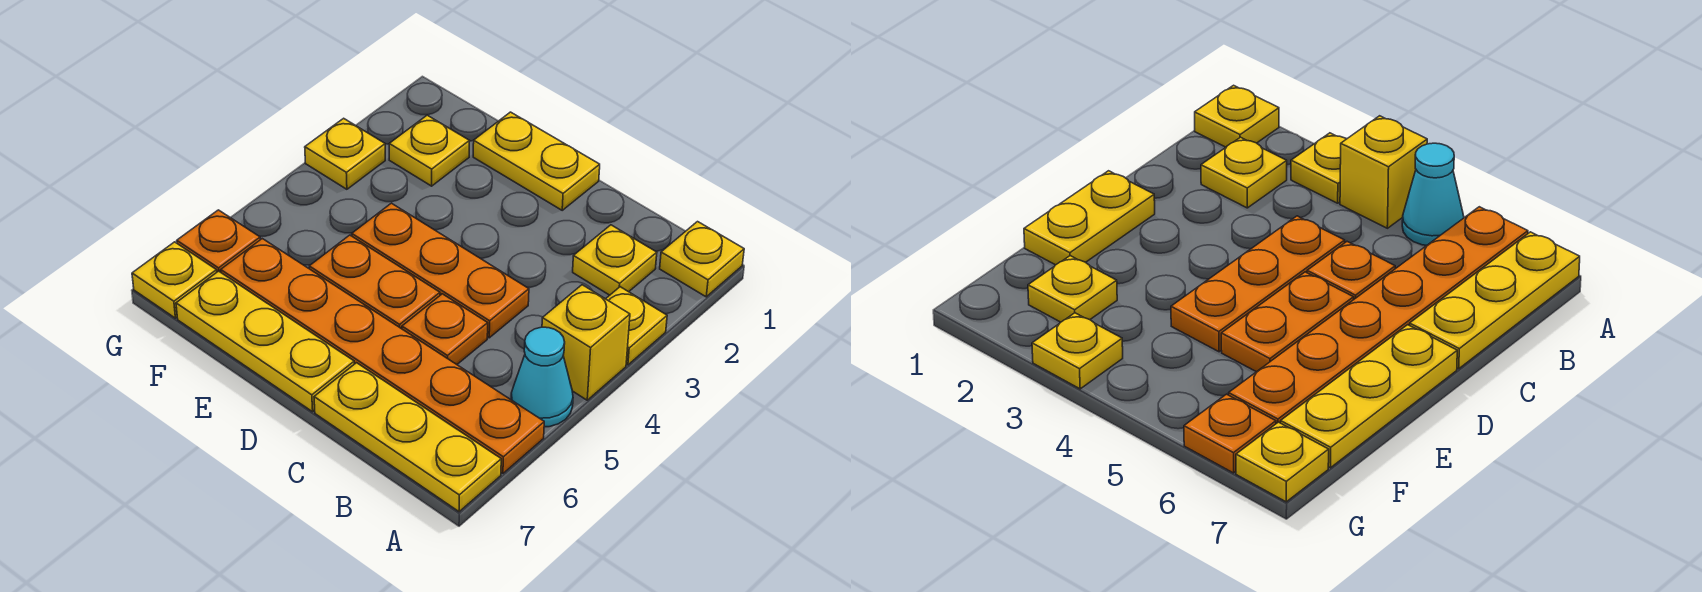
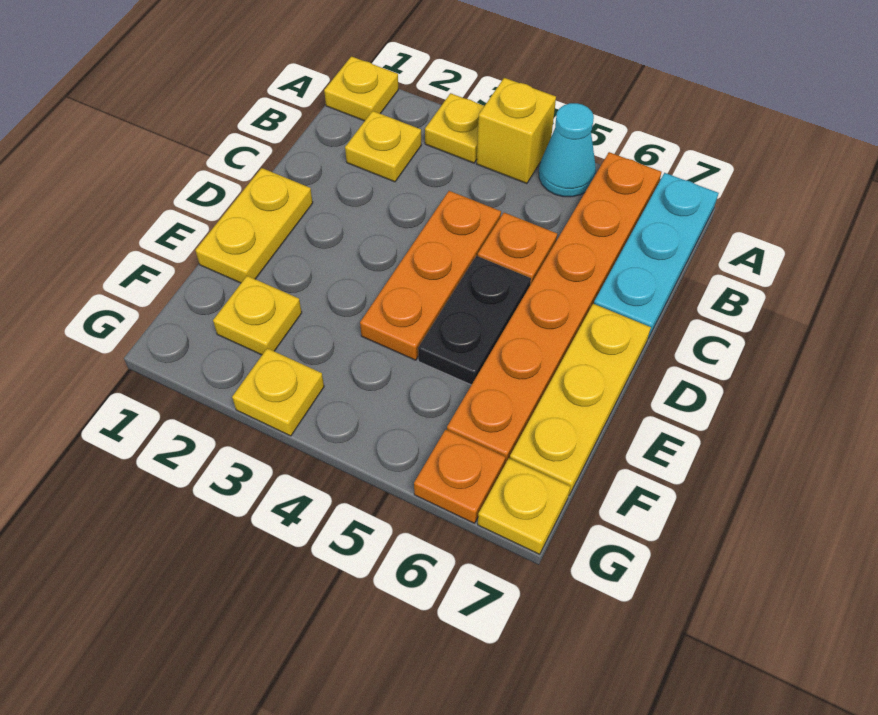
yellow 1x3 plate [314,363,501,512] -> cyan 1x3 plate [594,173,719,338]
orange 1x2 plate [309,235,440,329] -> black 1x2 plate [418,256,531,385]

